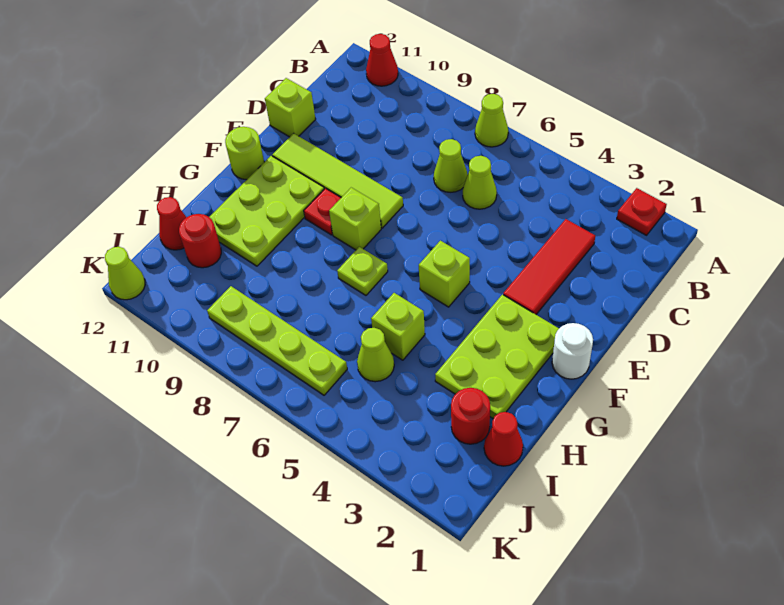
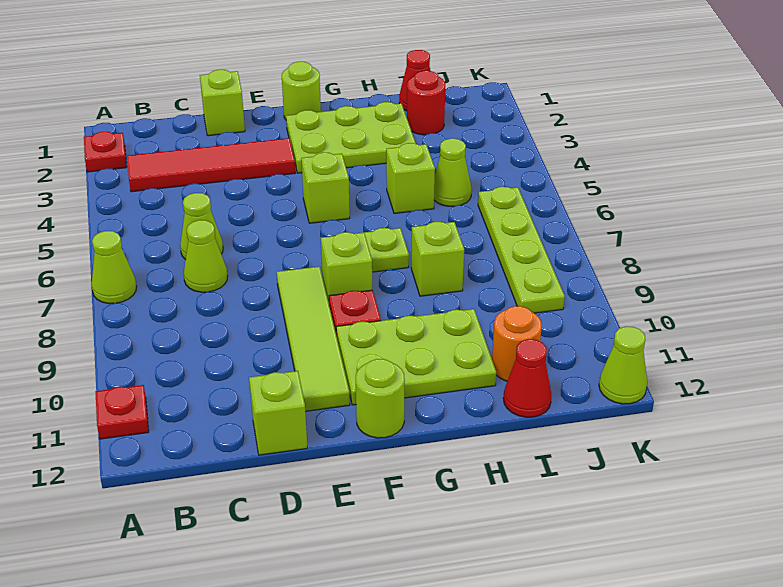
red 1x1 cone [366,34,398,86] -> red 1x1 plate [95,385,149,439]
red 1x3 tile [503,219,595,314] -> red 1x4 tile [127,138,295,192]
none -> lime 1x1 brick [200,70,245,136]
white 1x1 round brick [552,323,593,379] -> lime 1x1 round brick [282,62,321,120]
none -> lime 1x1 brick [411,222,464,296]
red 1x1 round brick [179,214,221,268] -> orange 1x1 round brick [492,306,542,381]

